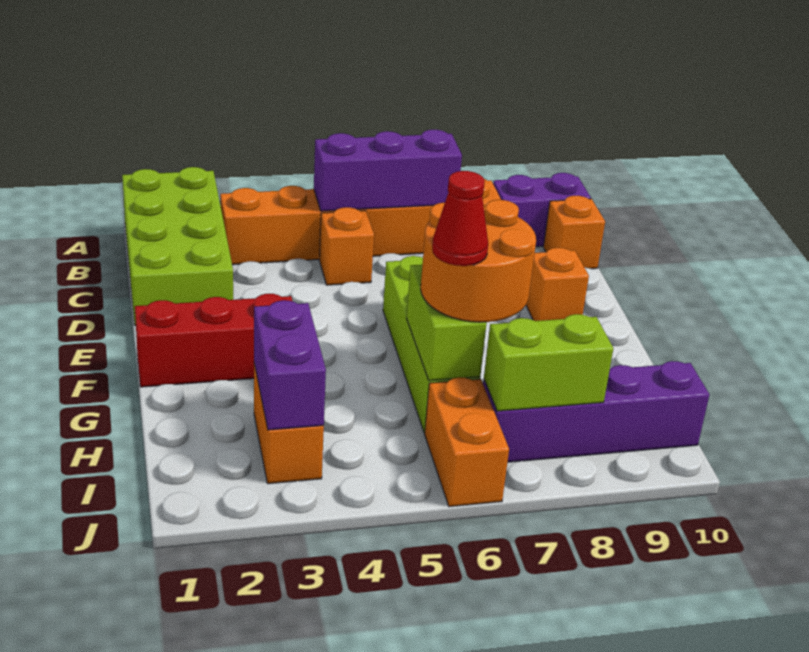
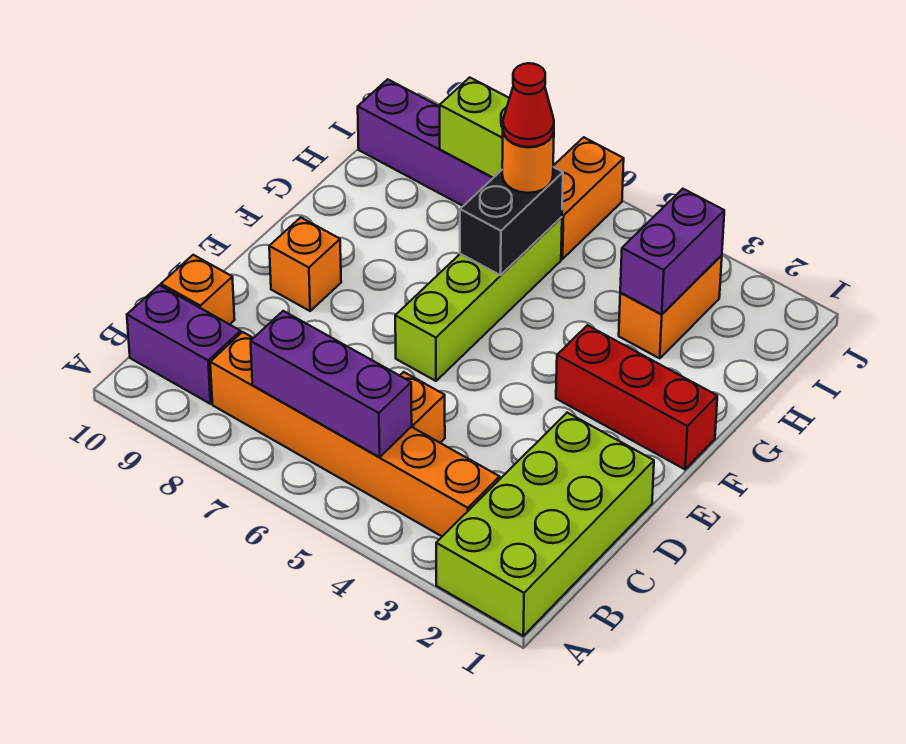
lime 1x2 brick [406,265,487,381] -> black 1x2 brick [460,167,563,275]
orange 2x2 round brick [421,200,536,322] -> orange 1x1 round brick [502,132,554,193]

